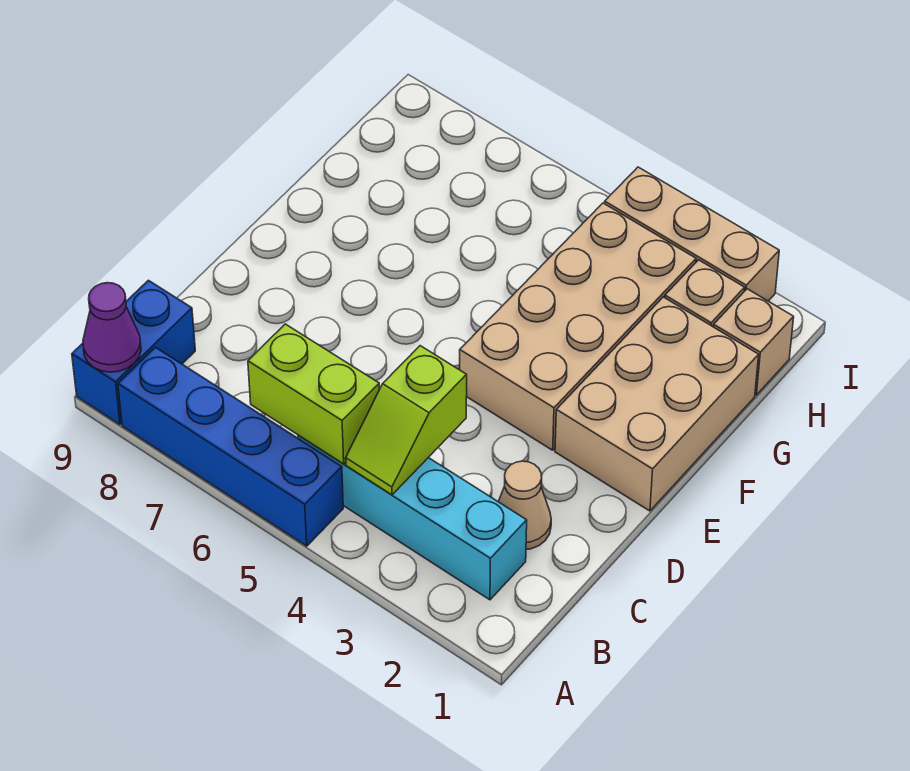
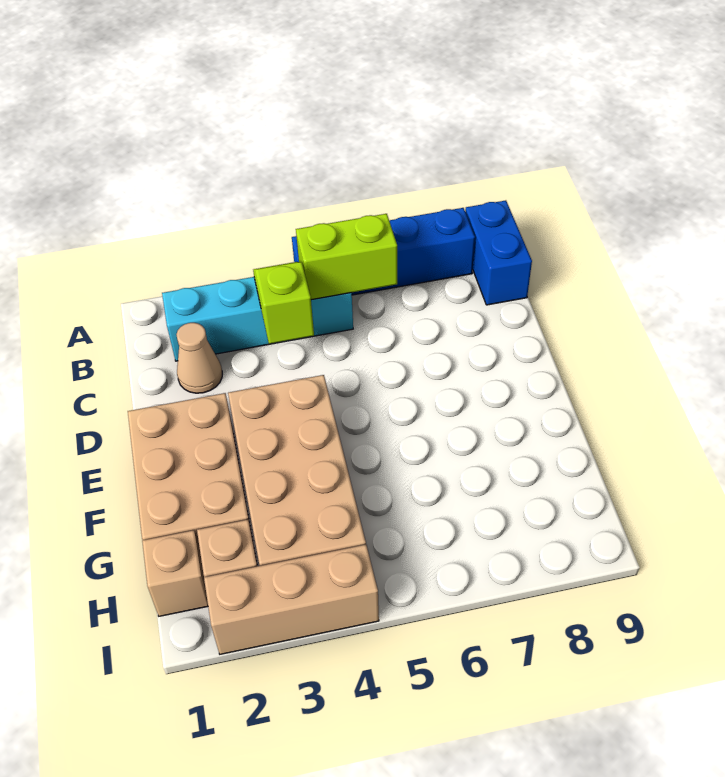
purple 1x1 cone [83,283,141,372] -> none

